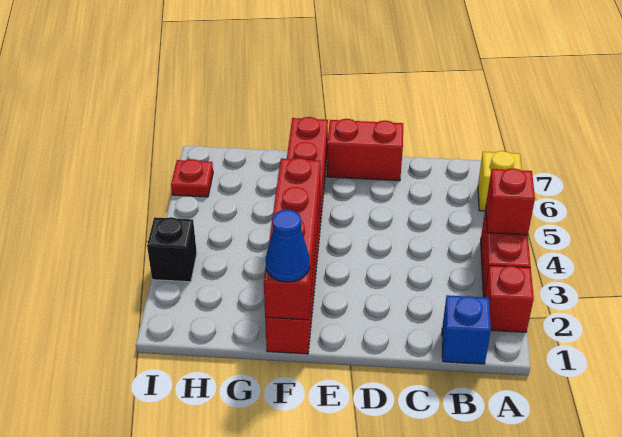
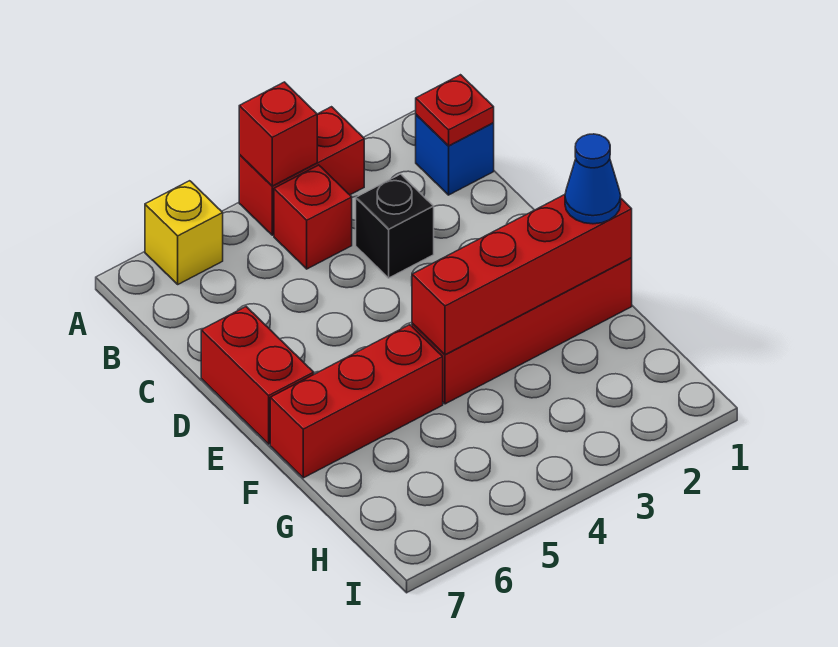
red 1x1 brick [484,265,534,332] -> red 1x1 brick moved to [274,165,352,269]
black 1x1 brick [147,217,197,282] -> black 1x1 brick moved to [356,174,434,278]
red 1x1 plate [171,159,213,197] -> red 1x1 plate moved to [416,75,494,146]

